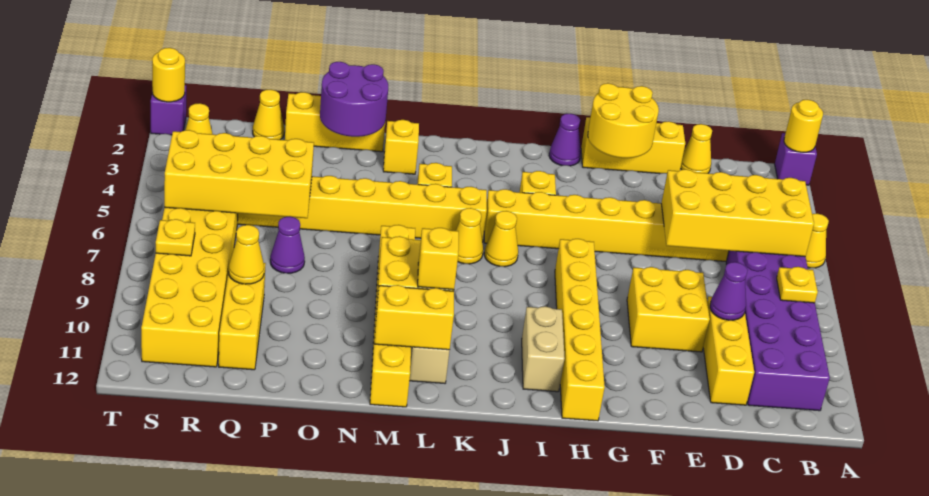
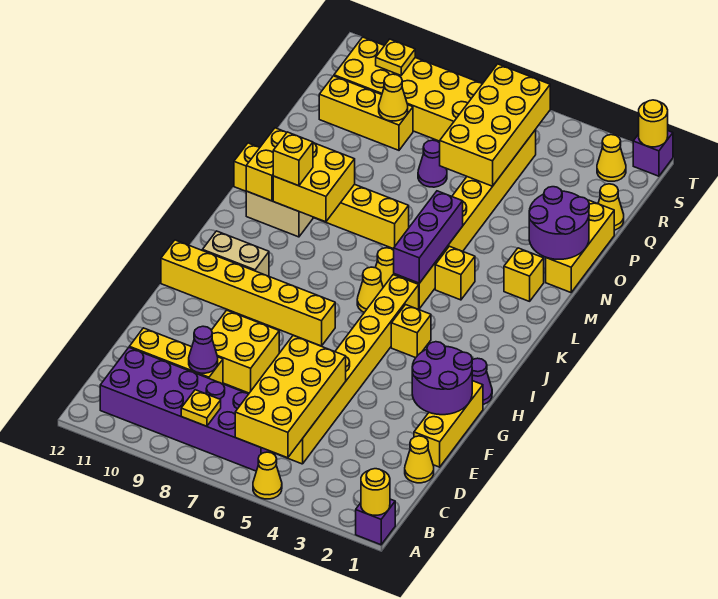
yellow 2x2 round brick [588,83,659,158] -> purple 2x2 round brick [412,342,472,415]
none -> purple 1x3 brick [394,191,463,283]
yellow 1x1 plate [156,219,195,256] -> yellow 1x1 plate moved to [376,39,415,75]

